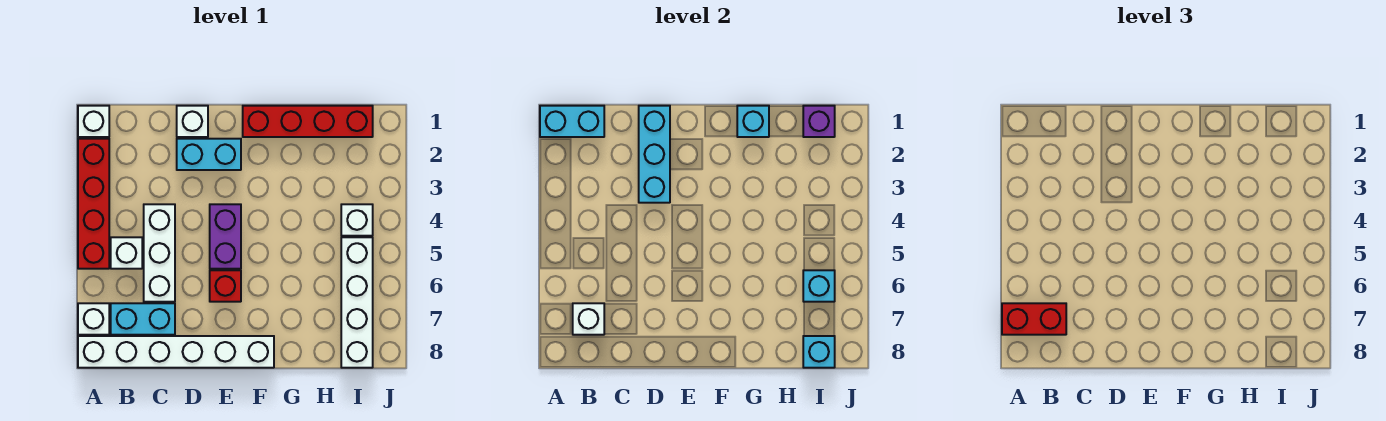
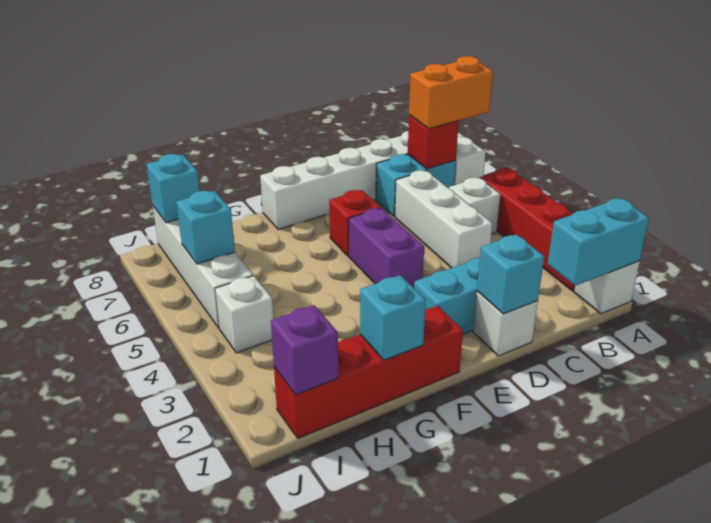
red 1x2 brick [1002,303,1066,335] -> orange 1x2 brick [409,56,493,129]
white 1x1 brick [573,303,604,335] -> red 1x1 brick [408,115,459,169]
cyan 1x3 brick [639,106,670,203] -> cyan 1x1 brick [477,234,544,314]

